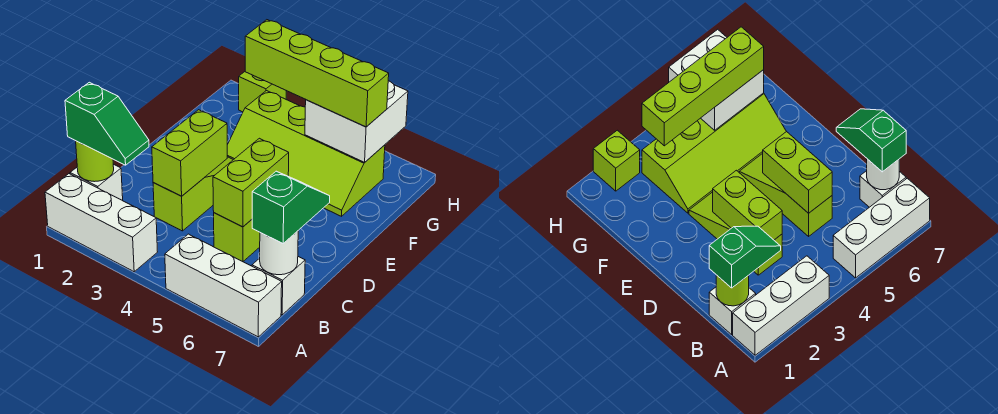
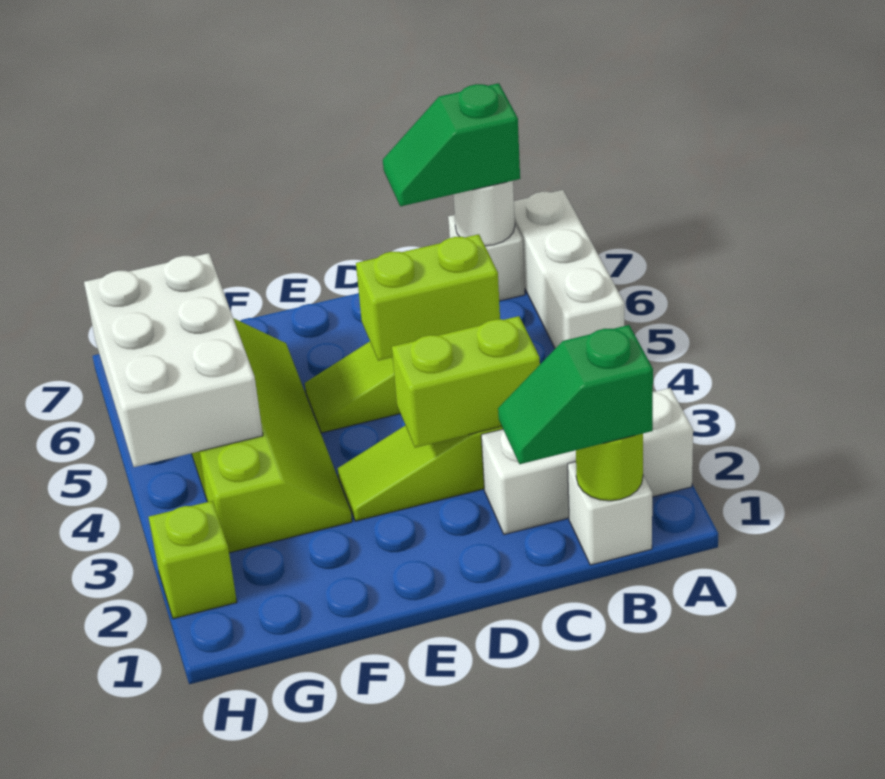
white 1x3 brick [45,174,157,272] -> white 1x3 brick turned to [481,388,693,535]
green 1x2 slope [65,82,149,165] -> green 1x2 slope turned to [498,325,653,464]
lime 1x4 brick [245,20,389,127] -> none
white 2x2 brick [305,81,408,162] -> white 2x3 brick [84,253,263,467]

